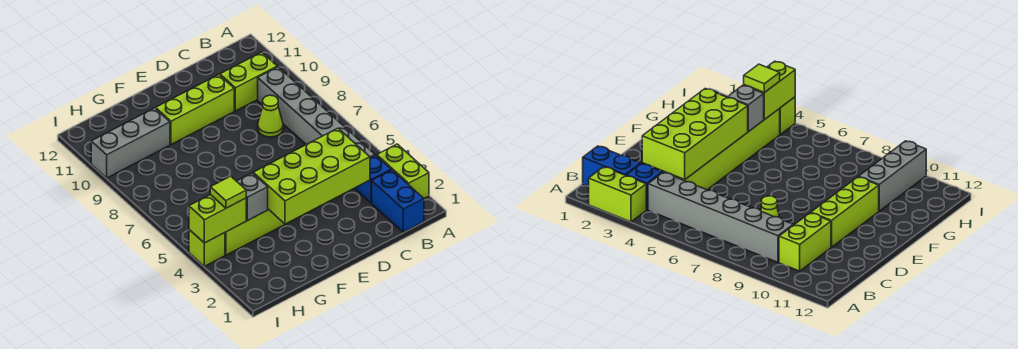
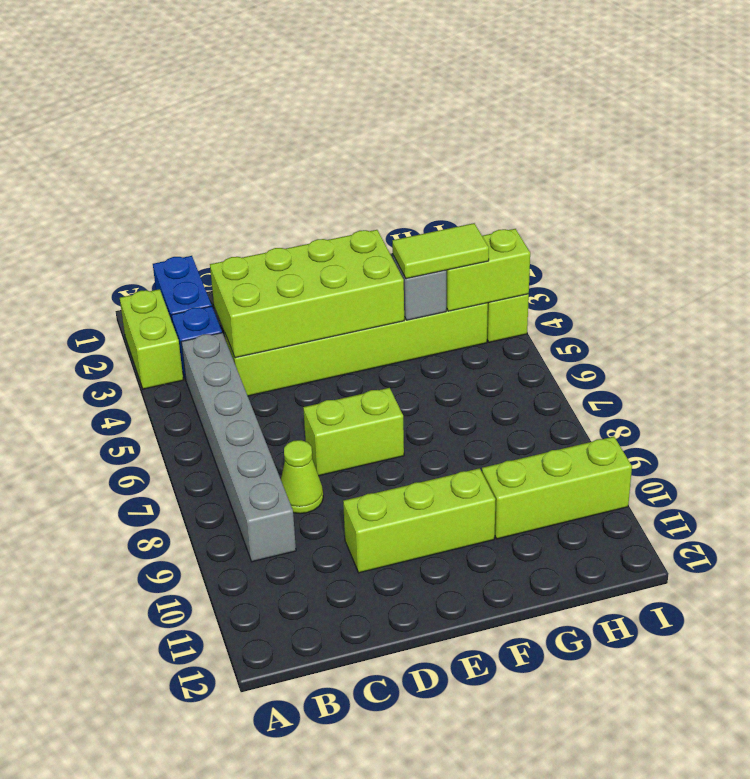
lime 1x2 brick [220,52,277,111] -> lime 1x2 brick moved to [303,388,404,476]
grey 1x3 brick [91,108,170,178] -> lime 1x3 brick [482,437,632,539]
lime 1x1 tile [210,176,246,208] -> lime 1x2 tile [392,223,489,279]

